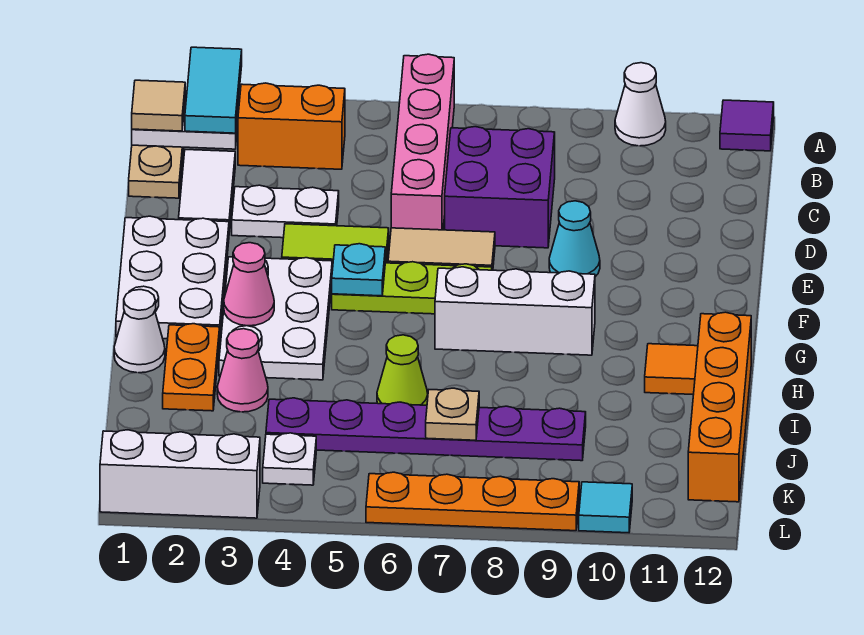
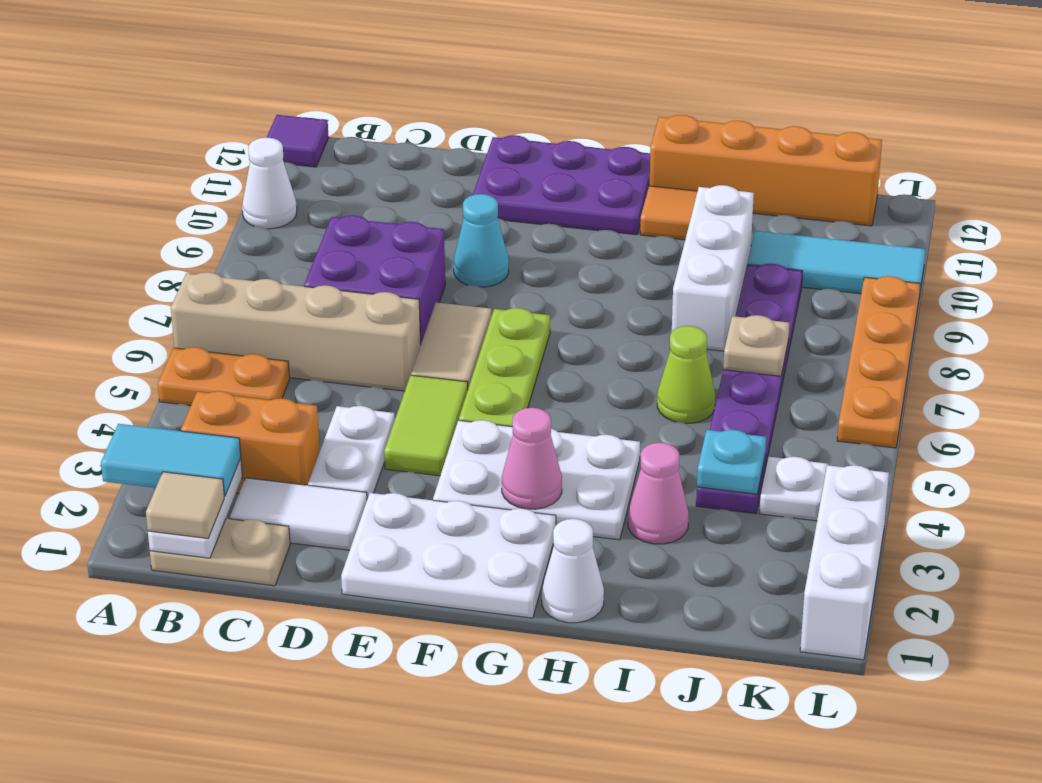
pink 1x4 brick [391,54,454,230] -> tan 1x4 brick [171,272,421,391]
orange 1x2 brick [238,83,345,169] -> orange 1x2 brick turned to [181,391,320,493]
none -> purple 2x3 plate [473,135,650,235]
cyan 1x1 plate [332,244,385,296] -> cyan 1x1 plate moved to [697,430,766,494]
white 1x3 brick [435,267,595,355] -> white 1x3 brick moved to [672,185,754,351]
orange 1x2 plate [163,324,220,411] -> orange 1x2 plate moved to [158,347,289,406]
cyan 1x1 tile [579,482,632,533] -> cyan 1x3 tile [747,231,926,296]

